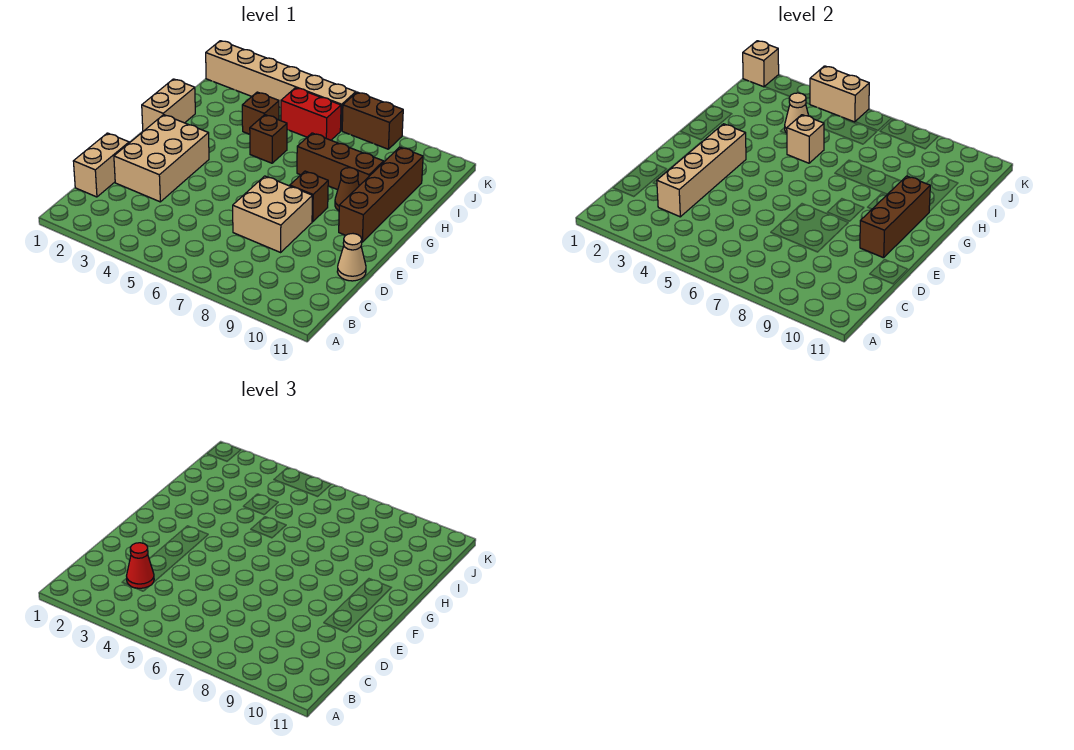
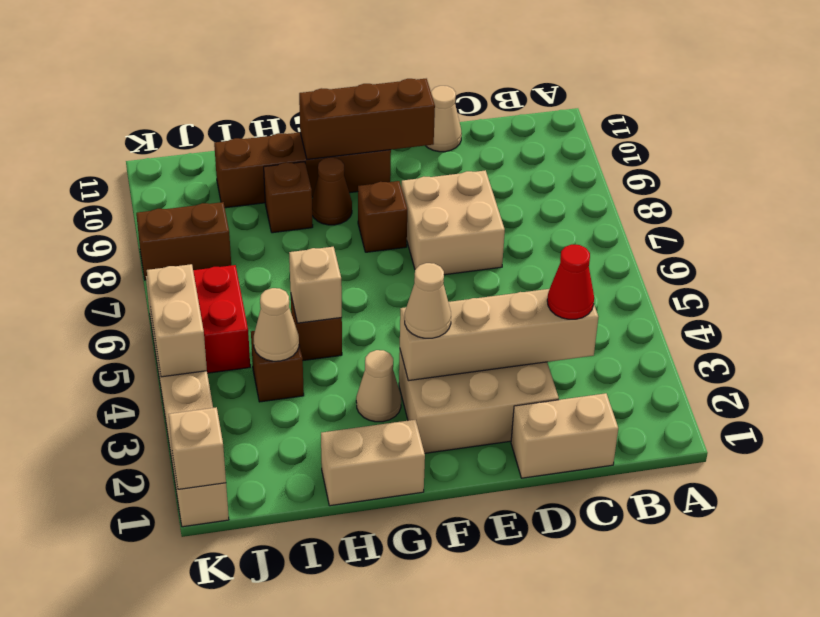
none -> tan 1x1 cone [405,263,451,338]
none -> tan 1x1 cone [356,350,401,422]
brown 1x3 brick [297,133,384,190] -> brown 1x1 brick [264,162,313,233]
brown 1x2 brick [342,92,403,149] -> brown 1x2 brick turned to [136,202,231,280]

